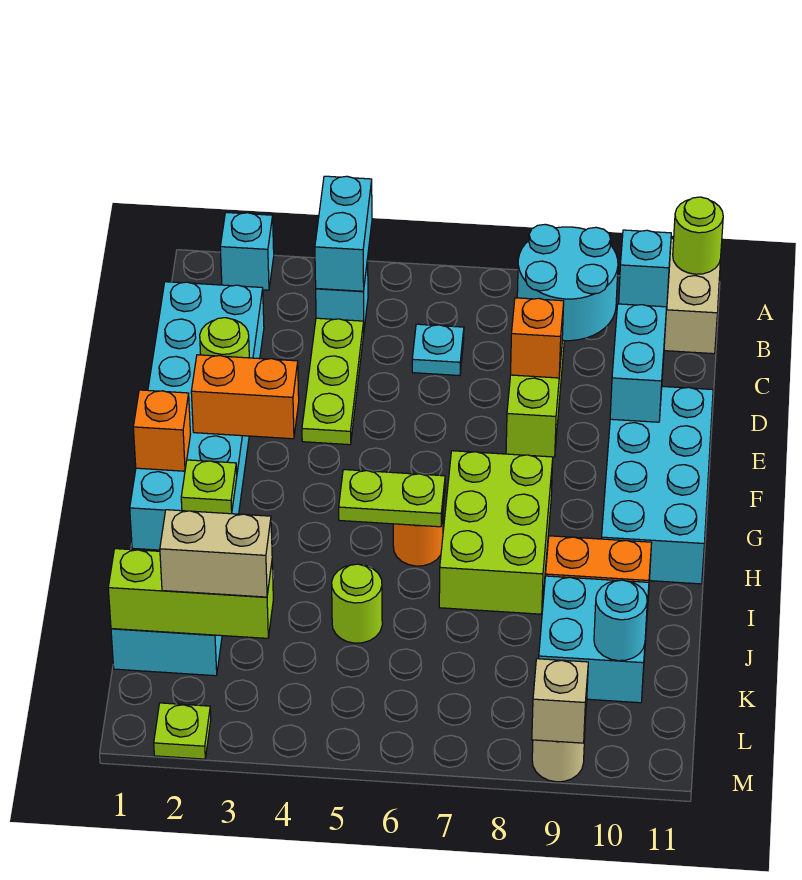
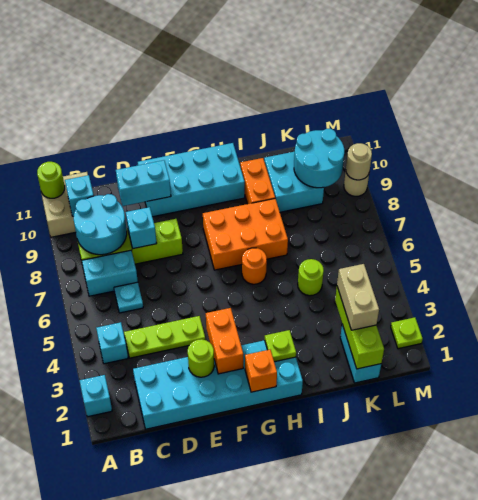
cyan 1x2 brick [315,176,372,291] -> cyan 1x2 brick moved to [82,250,138,296]
orange 1x1 brick [511,298,564,378] -> cyan 1x1 brick [126,207,157,249]
lime 2x3 brick [439,451,553,614] -> orange 2x3 brick [203,198,288,270]
lime 1x2 plate [339,470,445,527] -> none
cyan 1x1 round brick [594,580,647,661] -> cyan 2x2 round brick [294,129,344,188]
tan 1x1 brick [532,659,588,743] -> tan 1x1 round brick [346,143,372,180]

